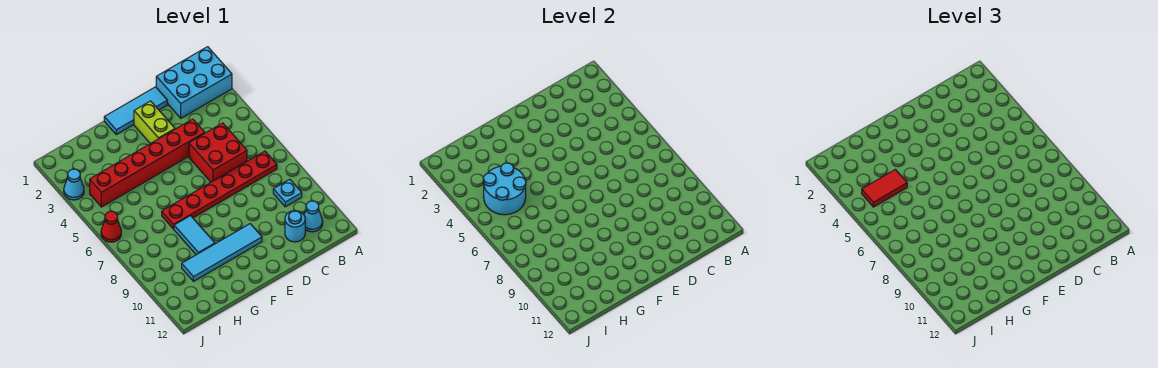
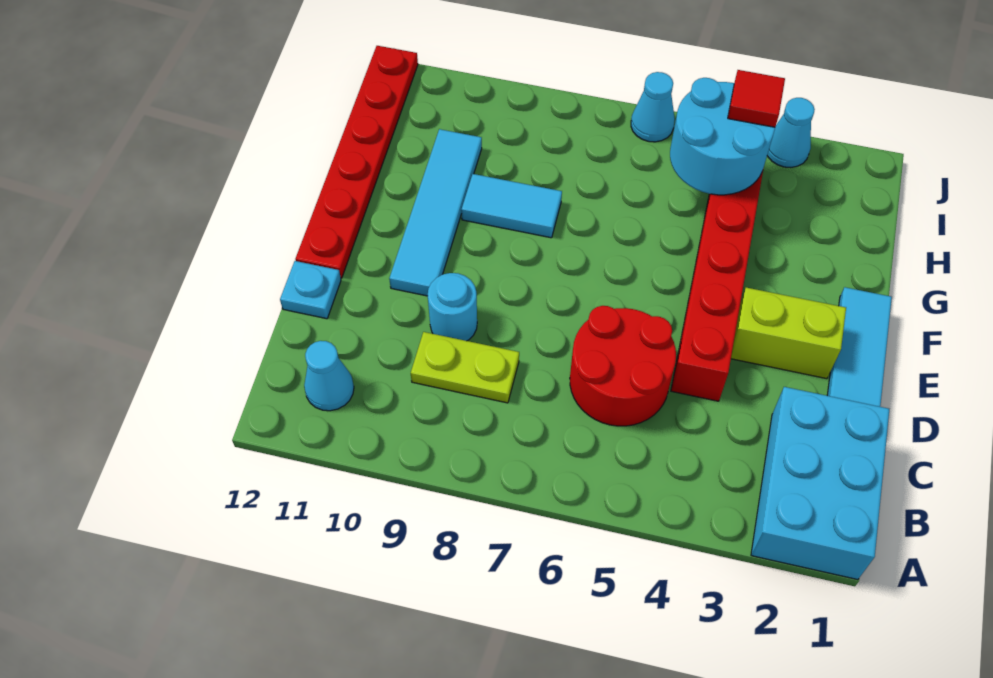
red 1x6 plate [162,151,277,229] -> red 1x6 plate moved to [295,46,418,278]
cyan 1x1 plate [273,179,302,207] -> cyan 1x1 plate moved to [280,261,341,319]
red 2x2 brick [189,123,247,182] -> red 2x2 round brick [570,306,676,426]
none -> lime 1x2 plate [411,332,519,403]
cyan 1x1 round brick [285,211,305,242] -> cyan 1x1 round brick moved to [428,273,477,341]
red 1x2 tile [862,169,907,207] -> red 1x1 tile [728,70,785,127]
red 1x1 cone [101,211,121,242] -> cyan 1x1 cone [631,72,675,142]

